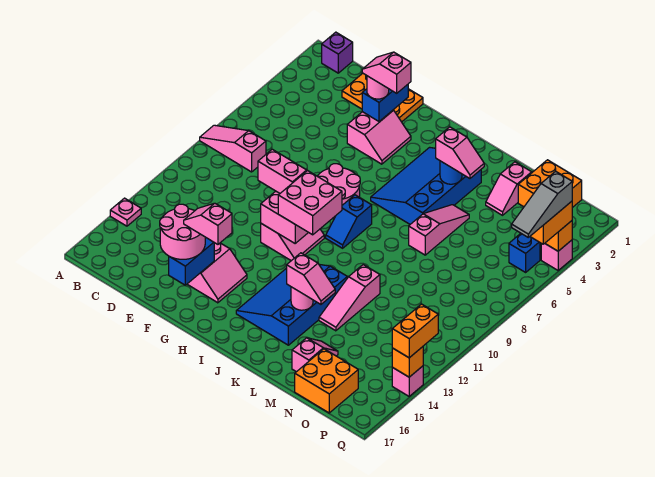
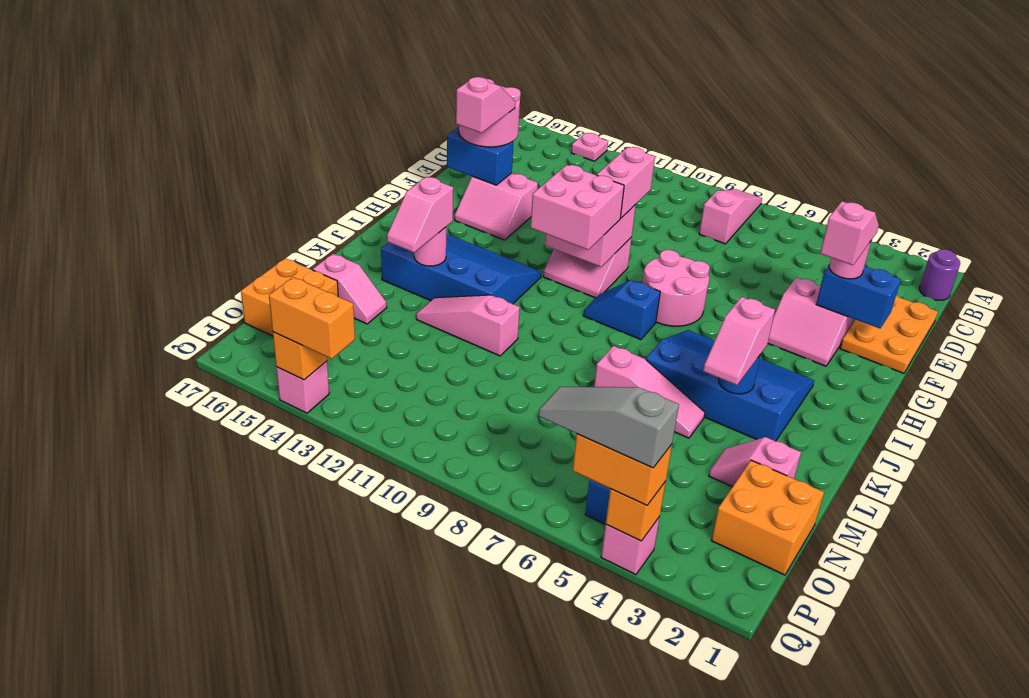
purple 1x1 brick [322,32,353,73] -> purple 1x1 round brick [919,249,960,300]

